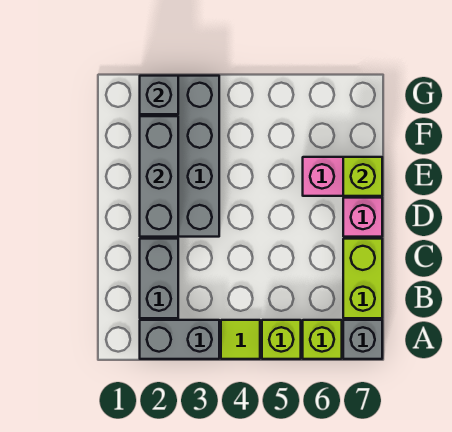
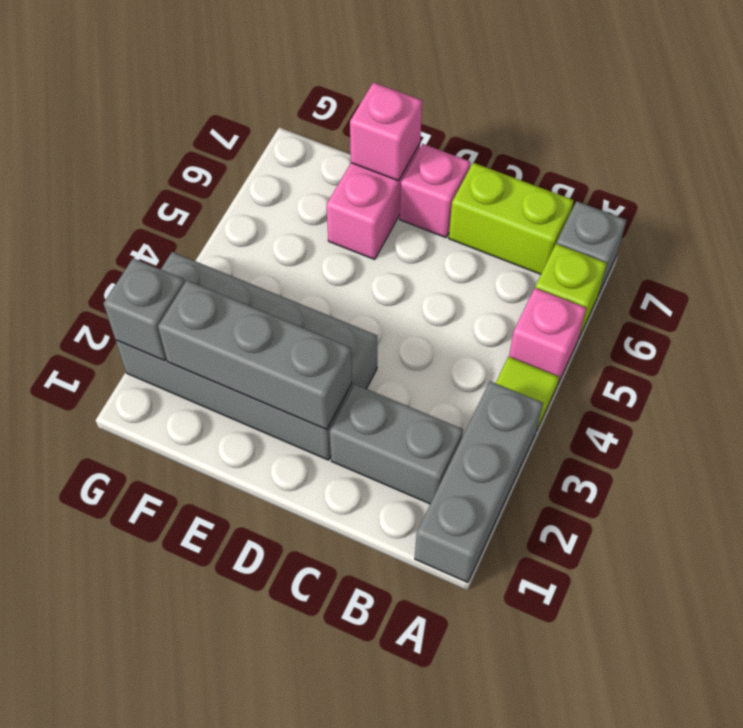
grey 1x2 brick [140,320,219,359] -> grey 1x3 brick [415,381,543,582]
lime 1x1 brick [262,320,301,359] -> pink 1x1 brick [509,288,586,385]
lime 1x1 brick [343,157,382,196] -> pink 1x1 brick [350,82,422,181]

